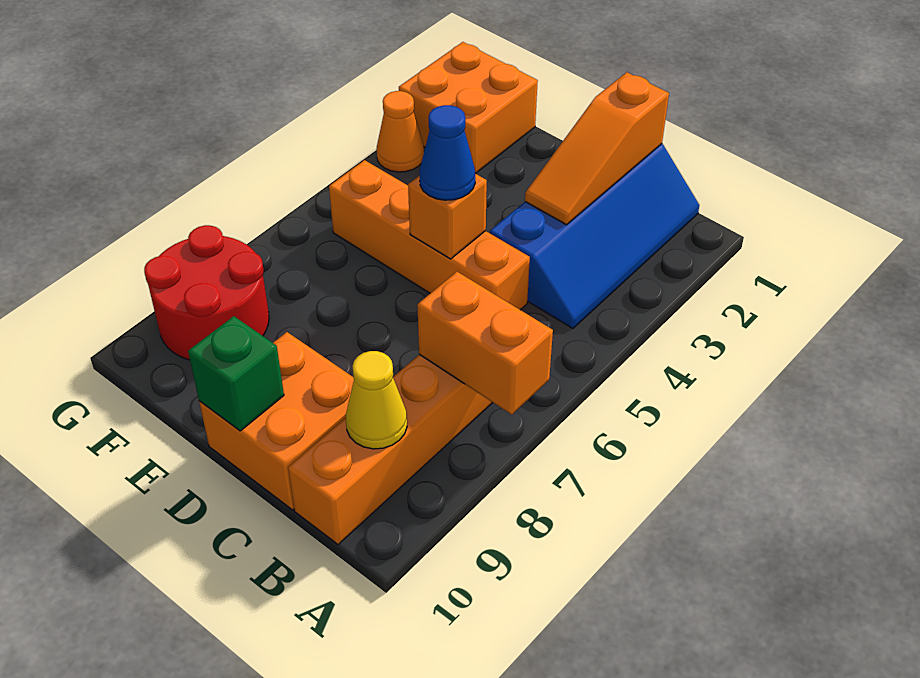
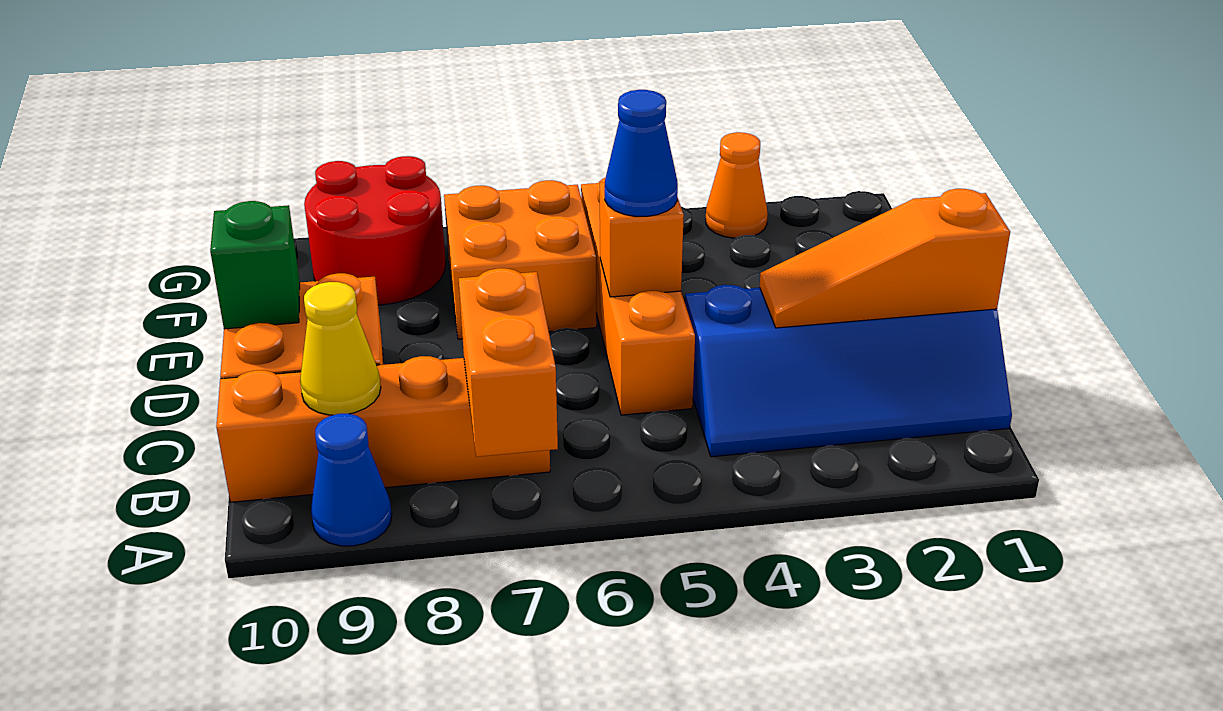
none -> blue 1x1 cone [311,414,392,546]
orange 2x2 brick [399,42,538,174] -> orange 2x2 brick moved to [444,180,597,339]

